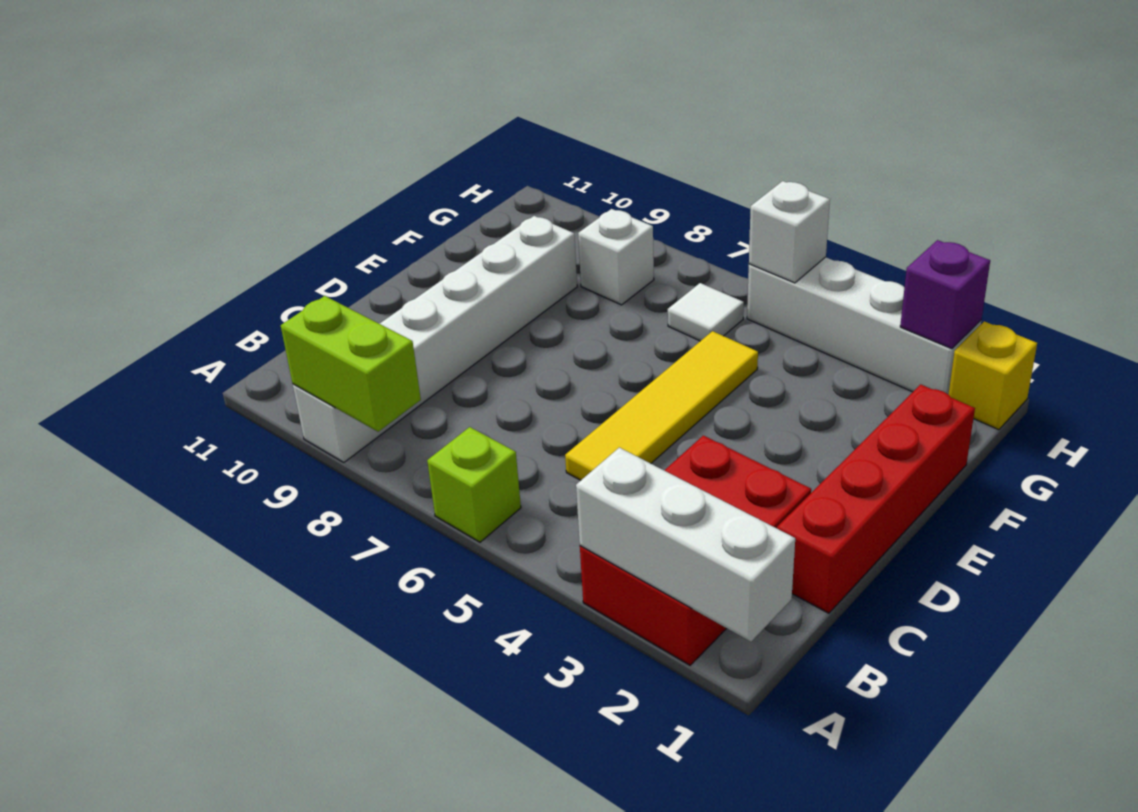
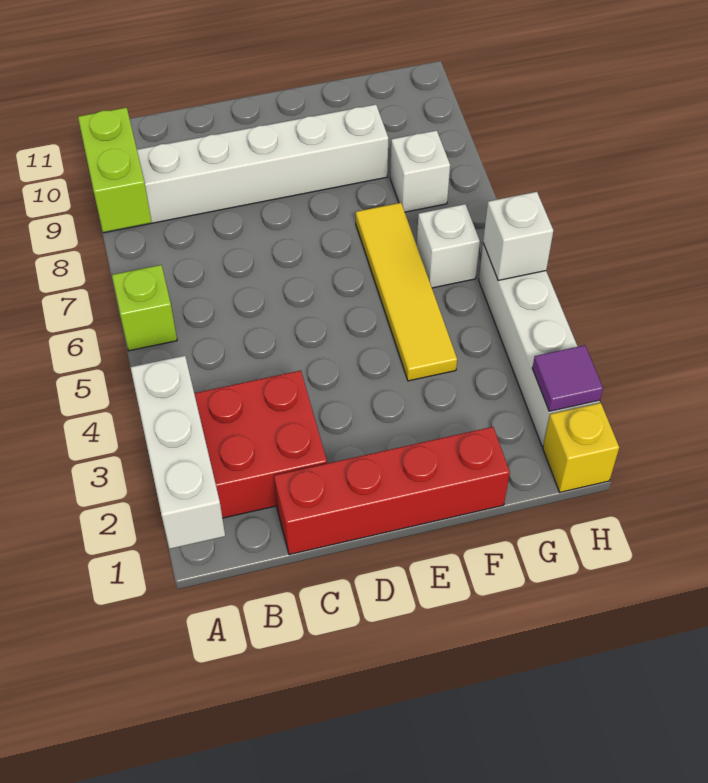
yellow 1x4 tile [565,331,758,480] -> yellow 1x4 tile turned to [356,203,457,381]
white 1x1 tile [668,283,744,341] -> white 1x1 brick [417,204,480,288]
purple 1x1 brick [900,240,990,349] -> purple 1x1 tile [532,345,603,411]

